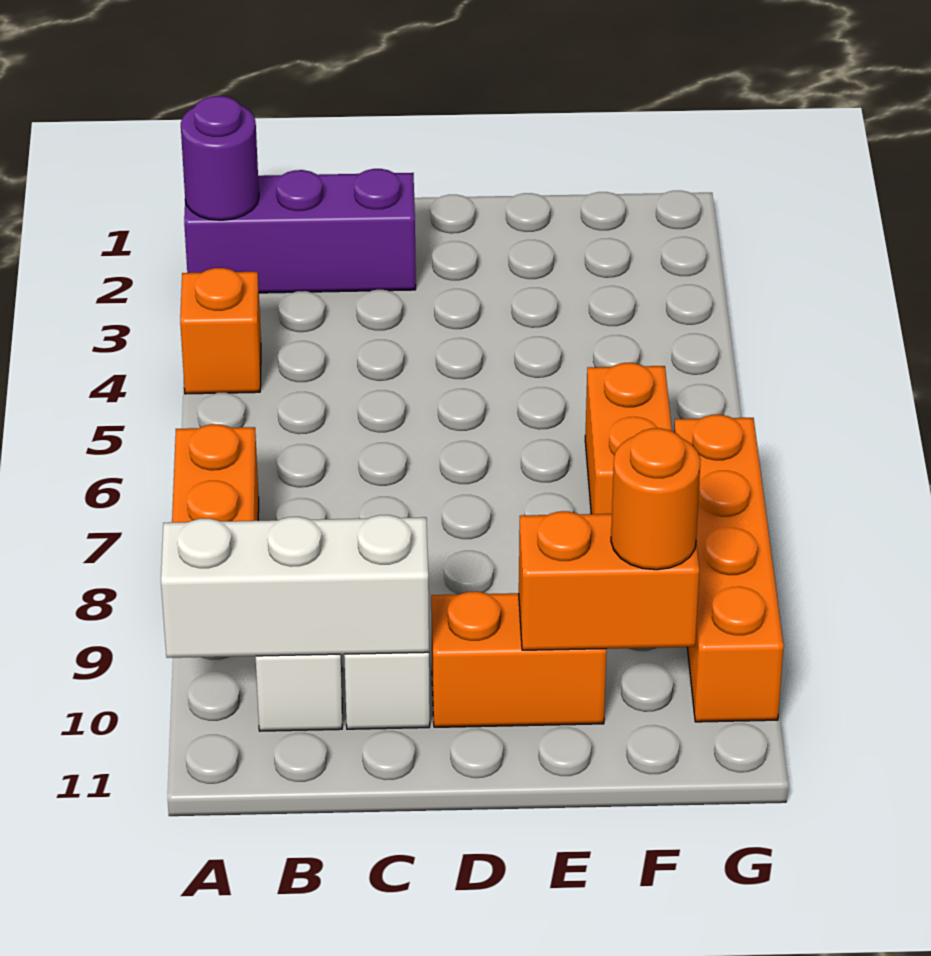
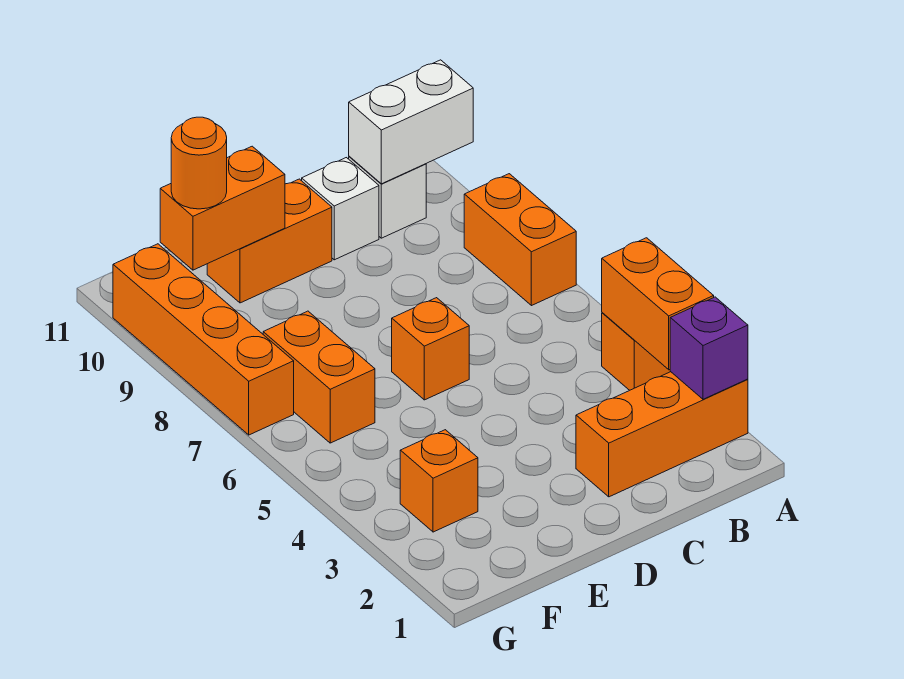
purple 1x3 brick [184,169,416,293] -> orange 1x3 brick [576,372,748,497]
purple 1x1 round brick [181,96,259,220] -> purple 1x1 brick [670,297,748,399]
none -> orange 1x2 brick [602,238,714,370]
white 1x3 brick [161,515,429,658] -> white 1x2 brick [349,60,473,184]
none -> orange 1x1 brick [392,298,469,400]
none -> orange 1x1 brick [400,430,478,532]

